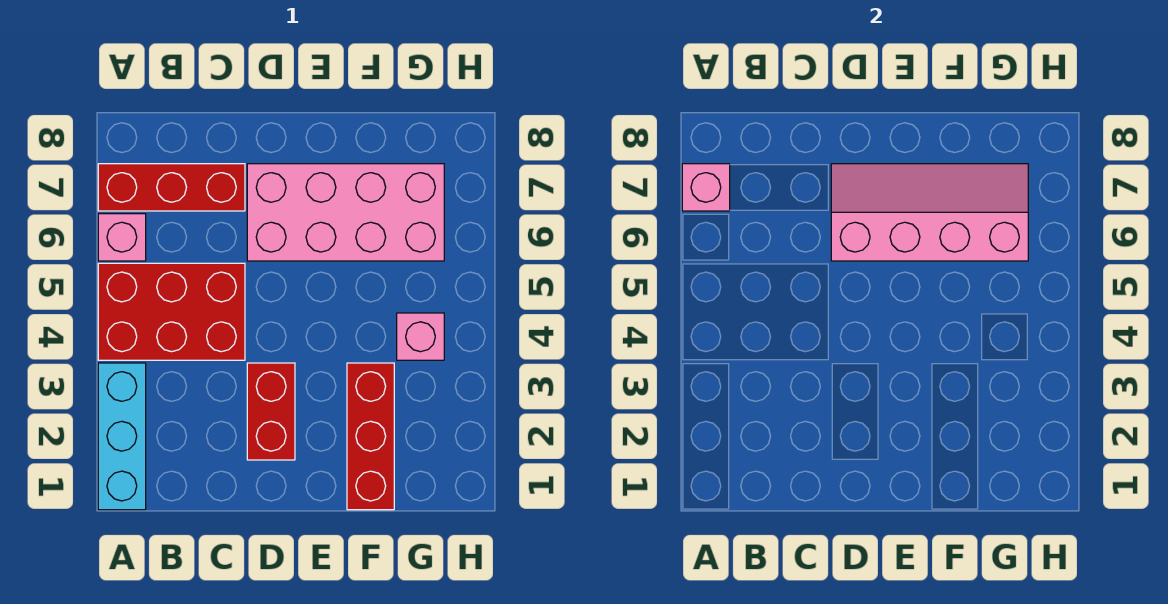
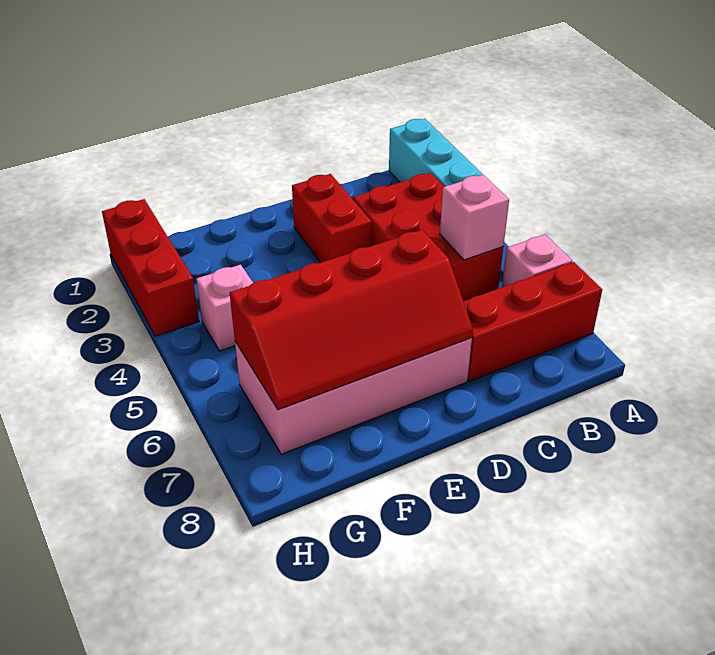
red 2x3 brick [98,263,245,360] -> red 2x3 brick turned to [353,173,503,301]
pink 1x1 brick [682,164,730,211] -> pink 1x1 brick moved to [440,175,509,260]
pink 2x4 slope [831,164,1028,261] -> red 2x4 slope [230,230,473,410]
red 1x3 brick [347,363,394,510] -> red 1x3 brick moved to [102,199,199,336]

